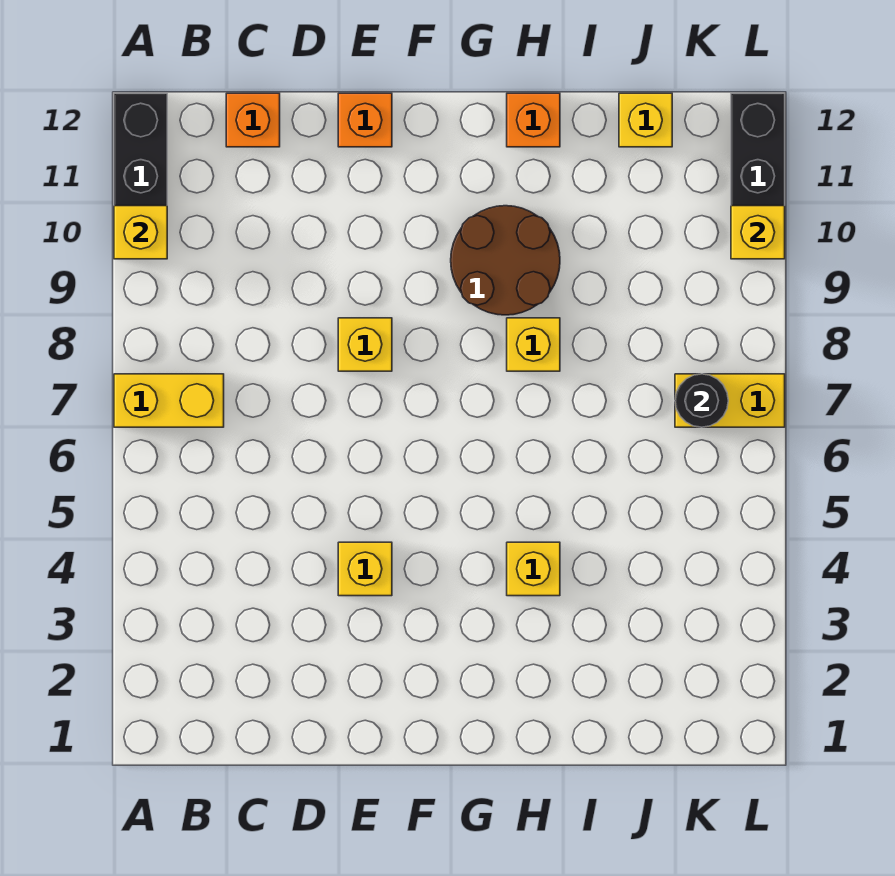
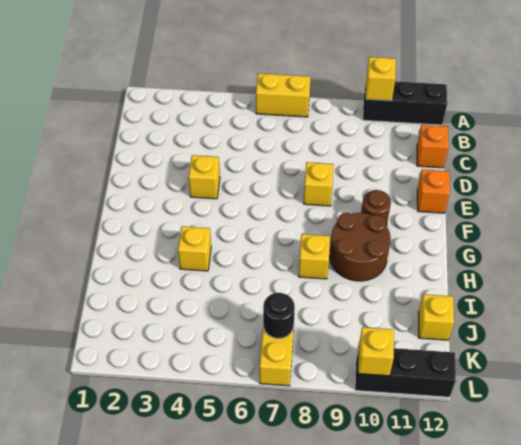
yellow 1x2 brick [114,374,224,427] -> yellow 1x2 brick turned to [256,73,311,117]
none -> brown 1x1 round brick [361,190,391,226]
orange 1x1 brick [507,93,560,147] -> none

